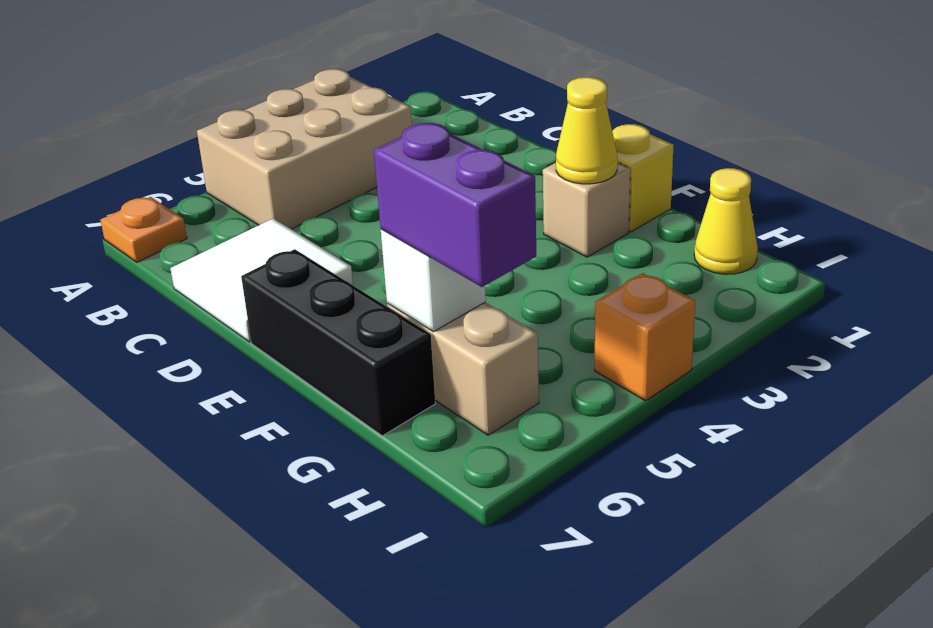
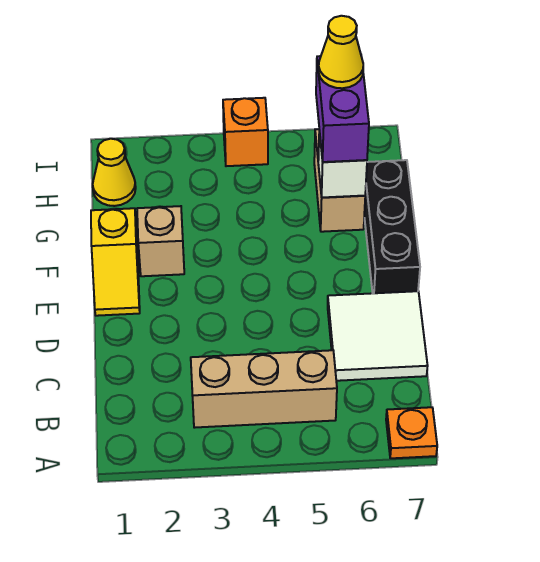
tan 2x3 brick [197,69,412,229] -> tan 1x3 brick [191,350,337,428]
yellow 1x1 cone [556,77,618,184] -> yellow 1x1 cone moved to [318,16,363,88]

